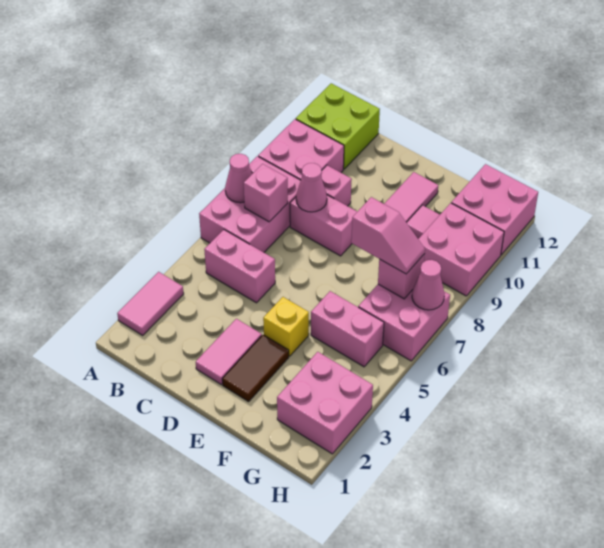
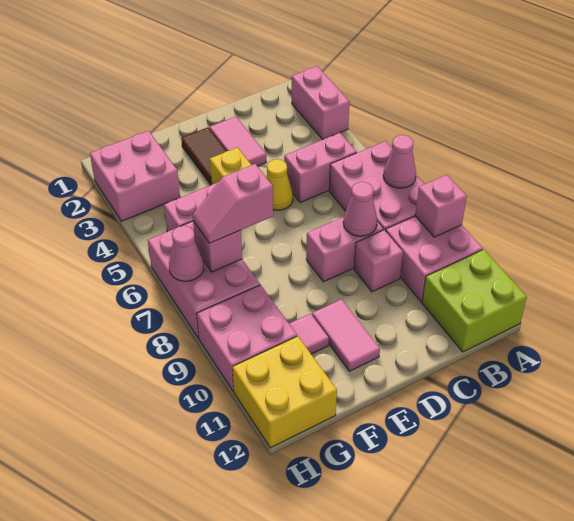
pink 1x2 tile [117,272,184,335] -> pink 1x2 brick [292,66,350,140]
pink 1x1 brick [244,164,288,222] -> pink 1x1 brick moved to [415,175,467,237]
none -> yellow 1x1 cone [266,159,293,210]
pink 2x2 brick [358,284,450,361] -> pink 2x3 brick [148,221,260,338]
pink 2x2 brick [451,164,538,255] -> yellow 2x2 brick [232,336,337,448]

